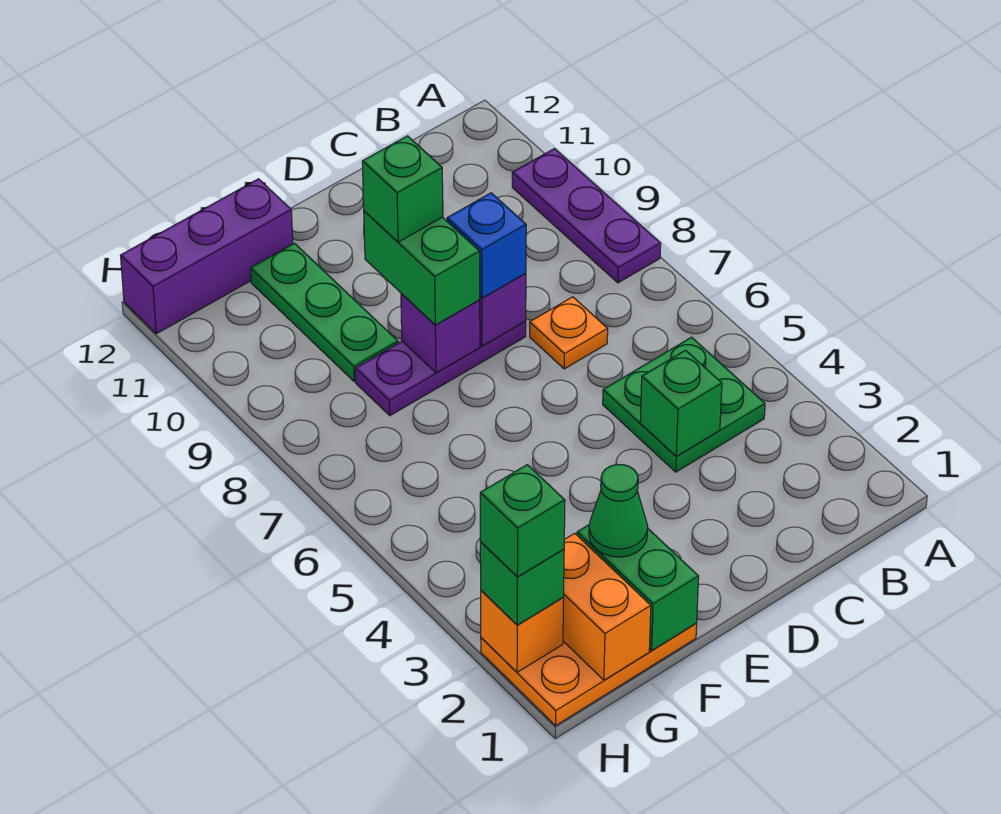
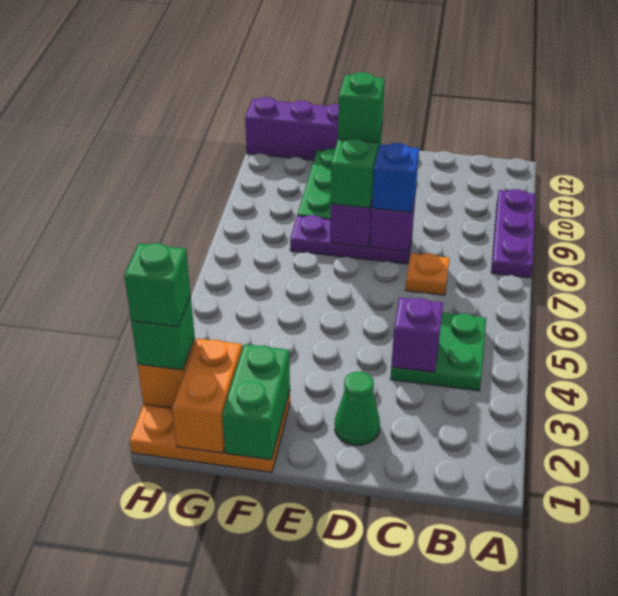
green 1x1 brick [640,350,722,457] -> purple 1x1 brick [391,298,443,372]
green 1x1 cone [589,465,648,557] -> green 1x1 cone moved to [335,371,380,445]

